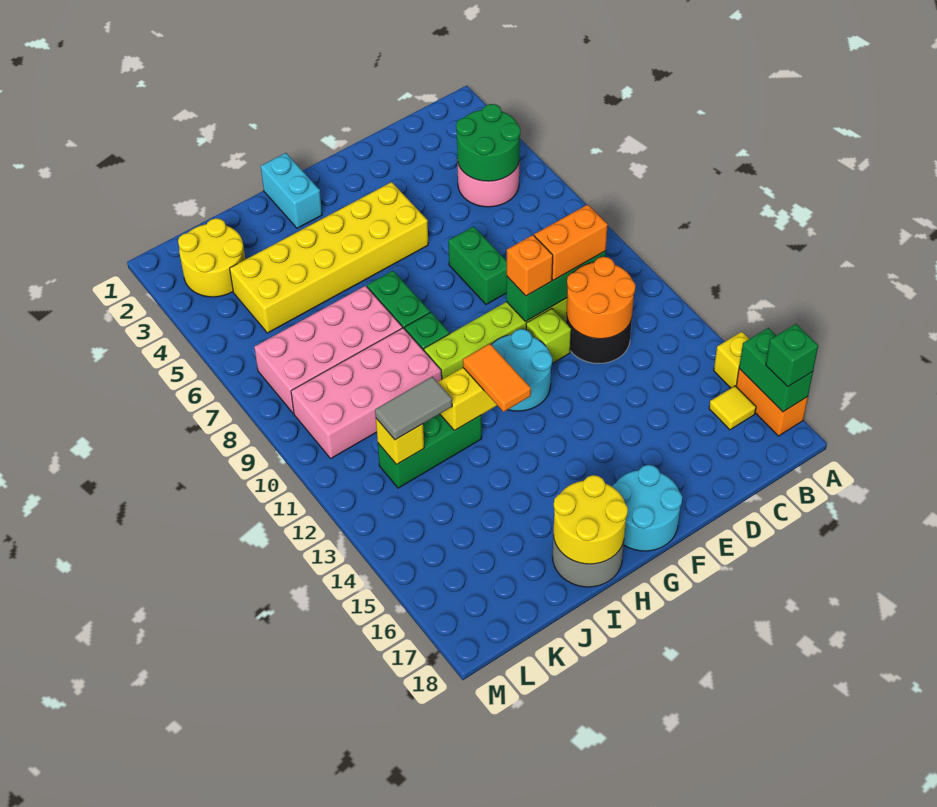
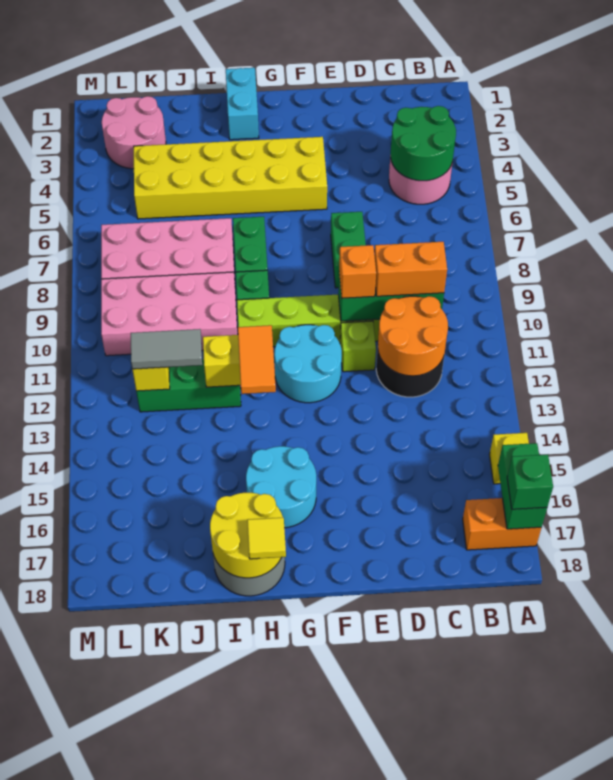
orange 1x2 brick [736,369,808,436] -> orange 1x2 brick turned to [463,498,542,550]
yellow 1x1 tile [709,386,756,430] -> yellow 1x1 tile moved to [247,518,286,559]
cyan 2x2 round brick [612,465,682,551] -> cyan 2x2 round brick moved to [246,446,316,528]
yellow 2x2 round brick [178,218,245,297] -> pink 2x2 round brick [102,96,166,169]

